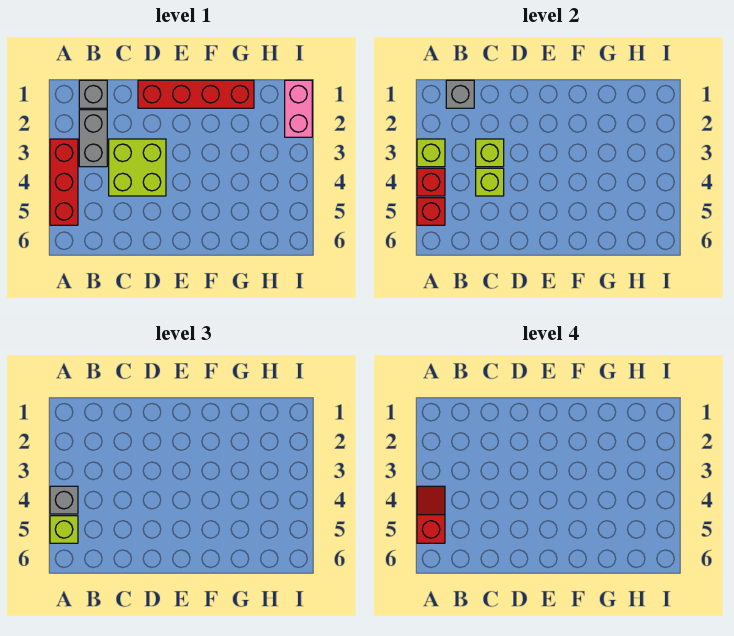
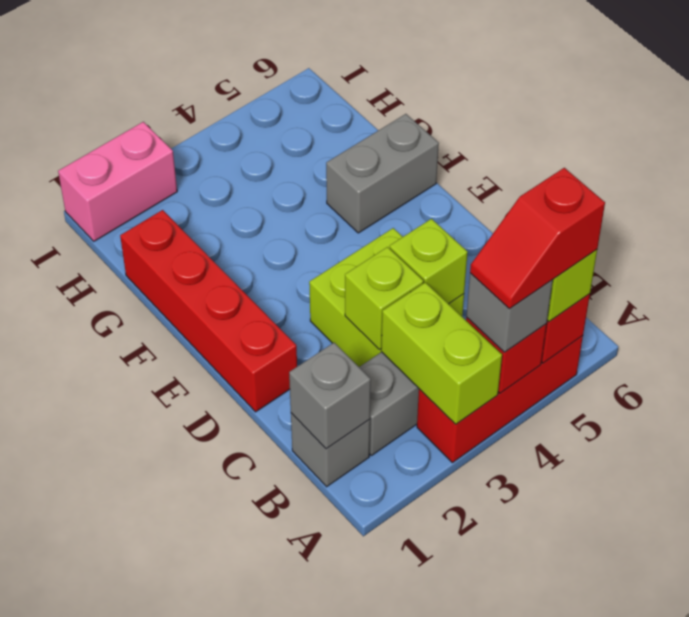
lime 1x1 brick [417,139,445,167] -> lime 1x2 brick [381,282,502,424]
none -> grey 1x2 brick [326,114,439,233]

